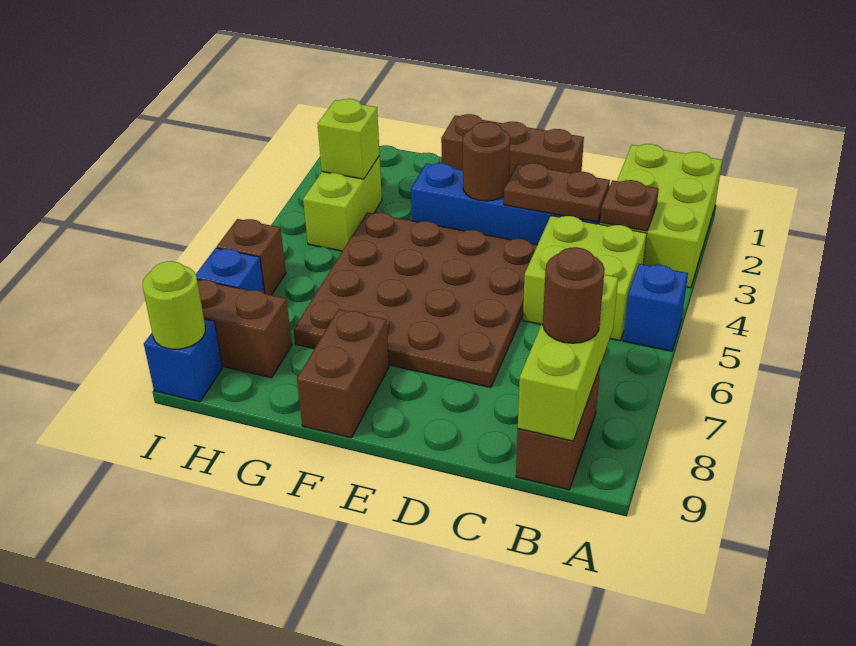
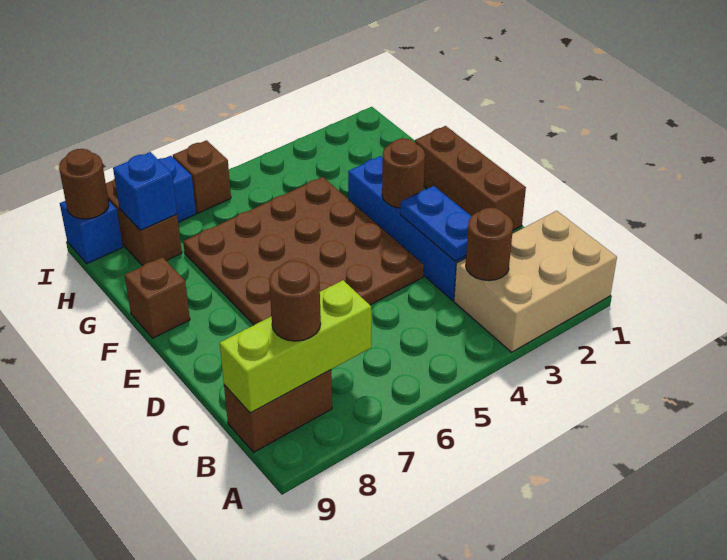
lime 2x3 brick [600,144,722,288] -> tan 2x3 brick [454,211,617,352]
blue 1x1 brick [623,264,688,351] -> blue 1x1 brick moved to [113,152,177,231]
brown 1x1 plate [600,180,659,231] -> brown 1x1 round brick [466,208,513,281]
lime 2x2 brick [523,216,647,341] -> none
brown 1x2 plate [504,163,610,222] -> blue 1x2 plate [400,186,471,261]
brown 1x2 brick [297,309,389,438] -> brown 1x1 brick [125,257,190,338]
lime 1x2 brick [303,156,382,251] -> none
lime 1x1 brick [318,99,380,179] -> none
lime 1x1 round brick [143,261,205,349] -> brown 1x1 round brick [59,149,109,219]

